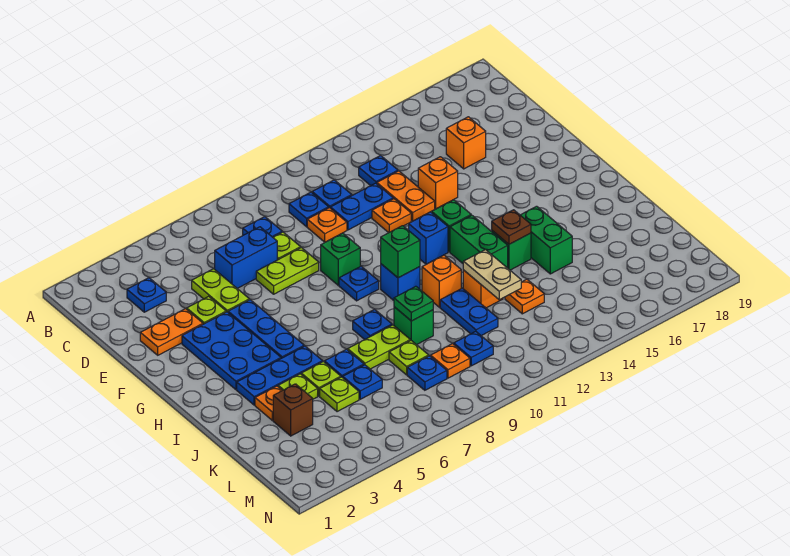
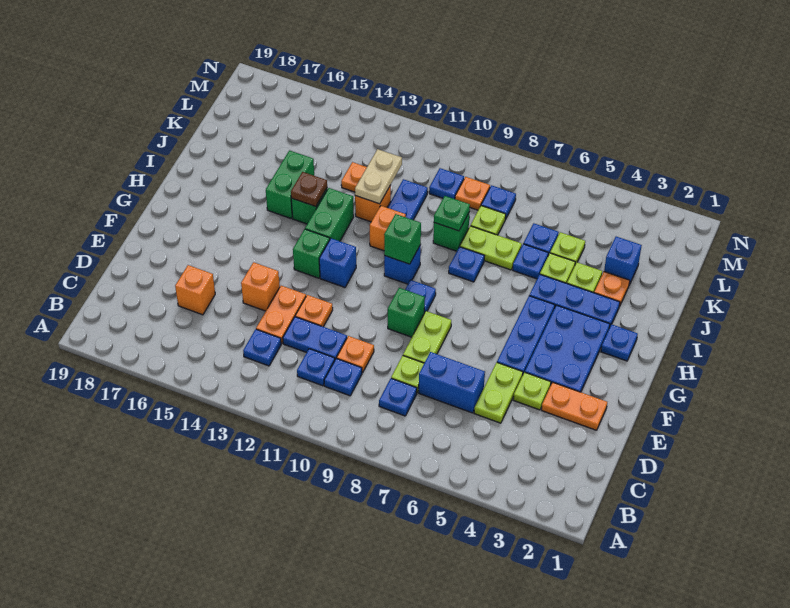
blue 1x1 plate [127,278,166,312] -> blue 1x1 plate moved to [601,324,638,361]
lime 1x2 plate [256,248,319,294] -> lime 1x2 plate turned to [403,311,451,363]
brown 1x1 brick [273,384,313,436] -> blue 1x1 brick [604,237,642,285]

